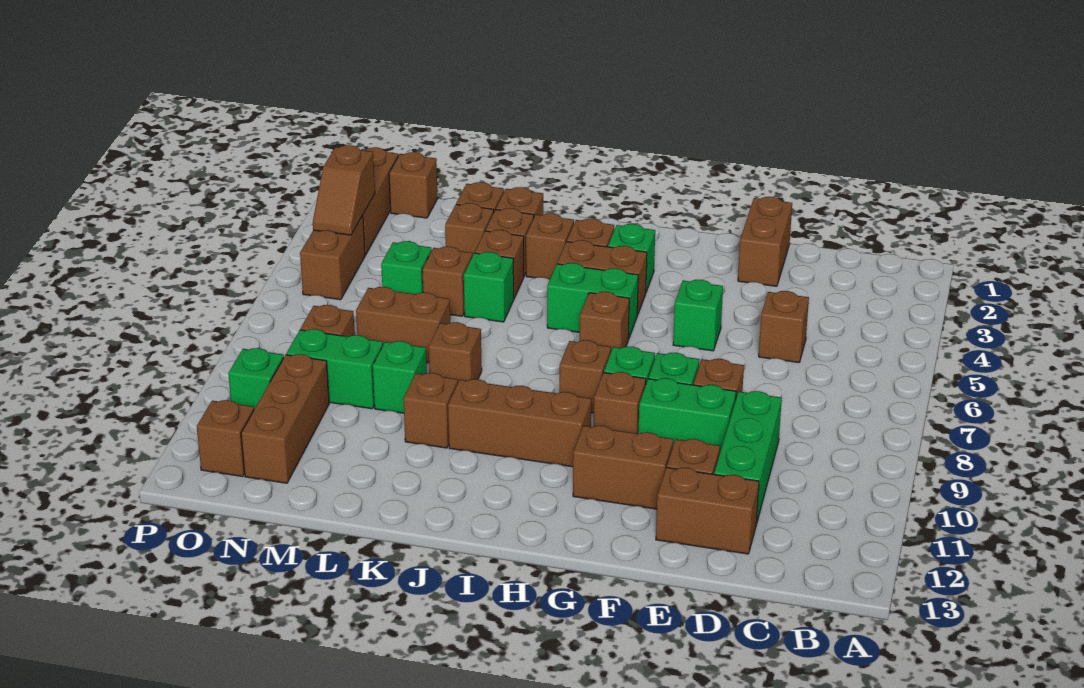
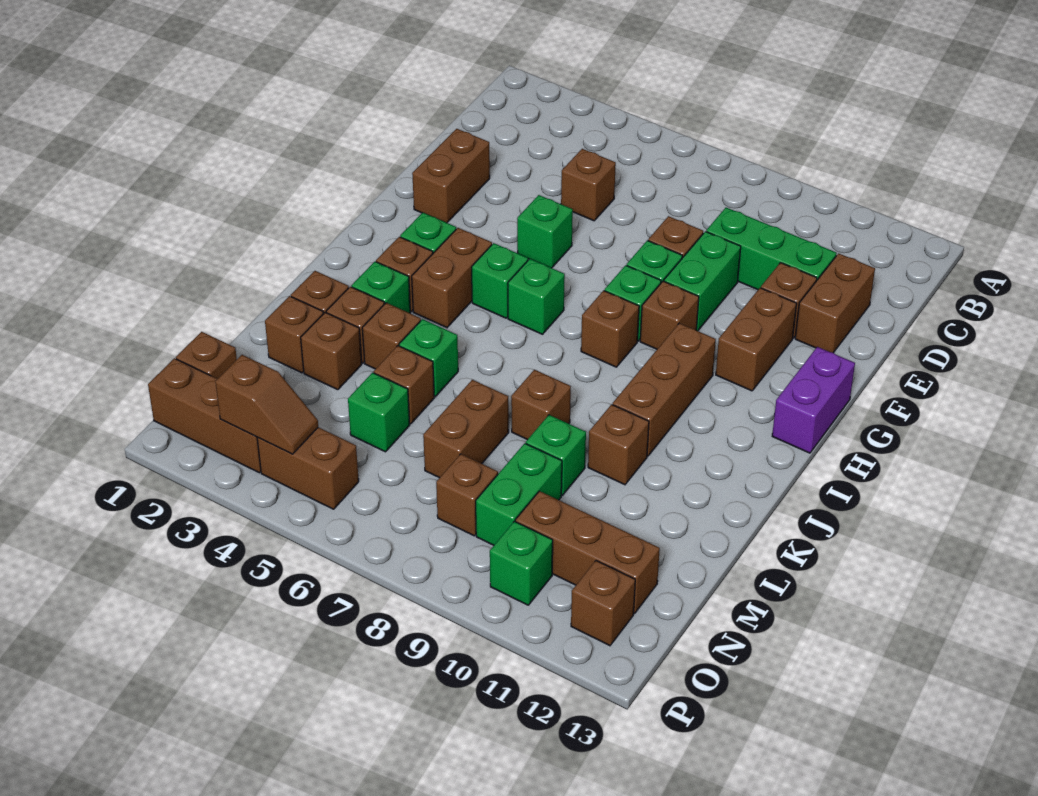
brown 1x2 brick [738,197,792,286] -> brown 1x2 brick turned to [412,129,490,223]
none -> purple 1x2 brick [772,347,855,453]
green 1x2 brick [547,263,638,339] -> green 1x1 brick [472,243,528,318]
brown 1x1 brick [580,292,629,351] -> green 1x1 brick [508,259,565,334]
brown 1x1 brick [526,213,574,280] -> green 1x1 brick [351,262,410,313]

